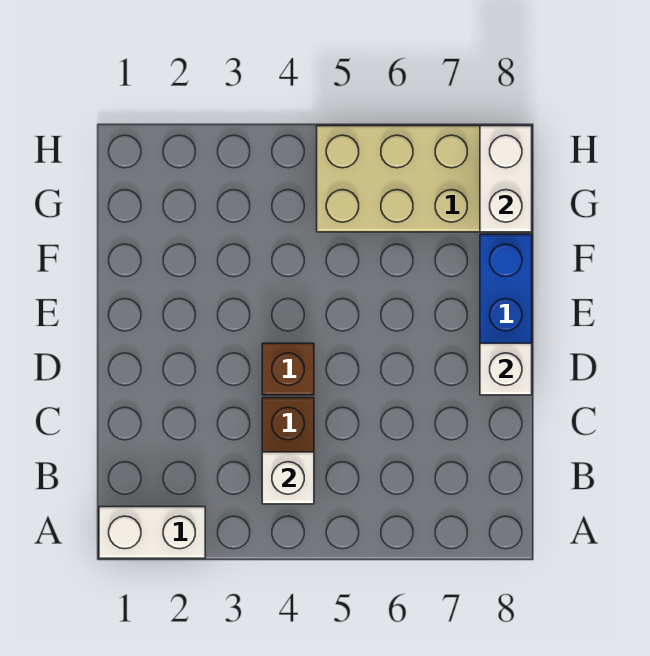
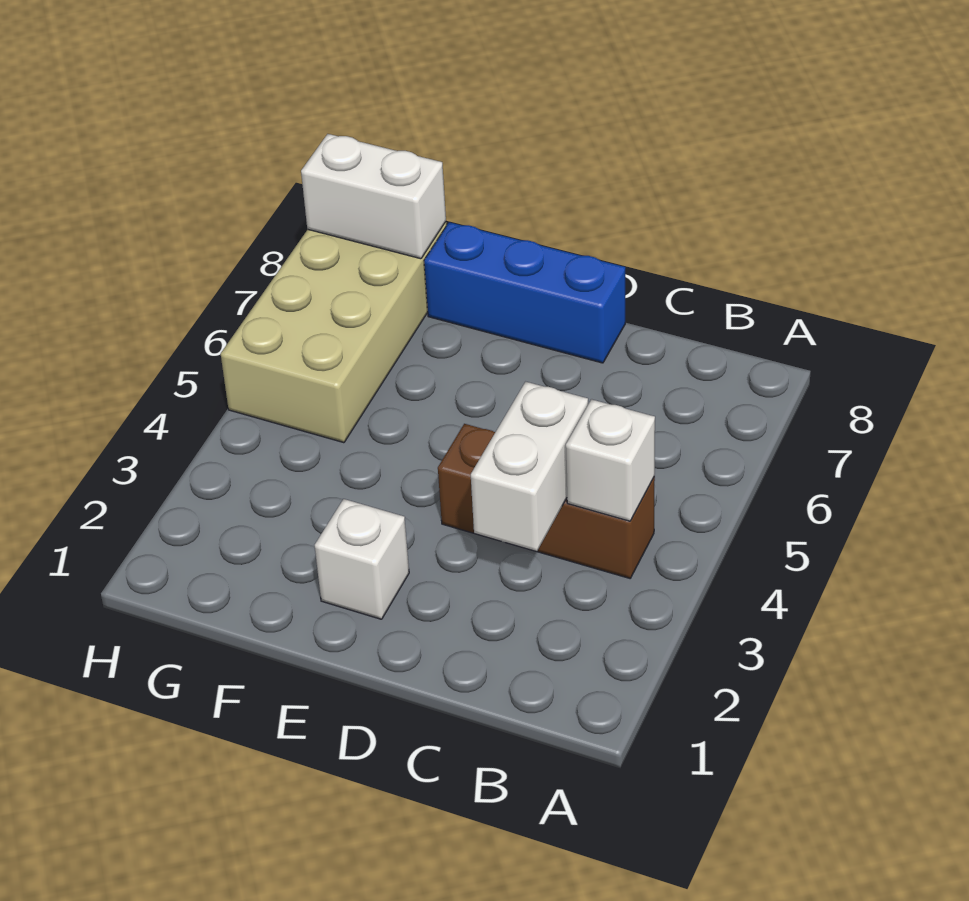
white 1x2 brick [99,507,205,558] -> white 1x2 brick moved to [471,382,588,551]
white 1x1 brick [480,343,532,395] -> white 1x1 brick moved to [315,499,409,619]

